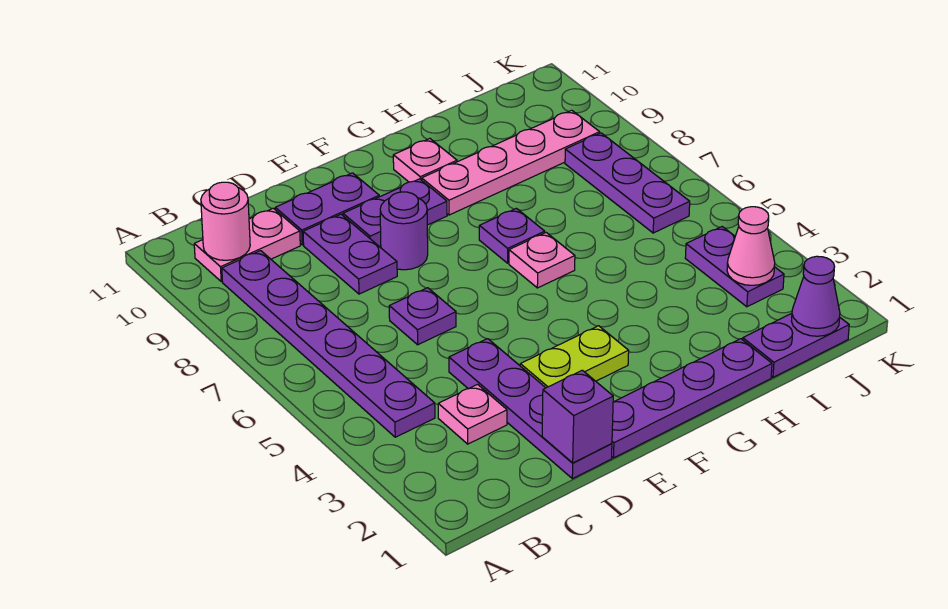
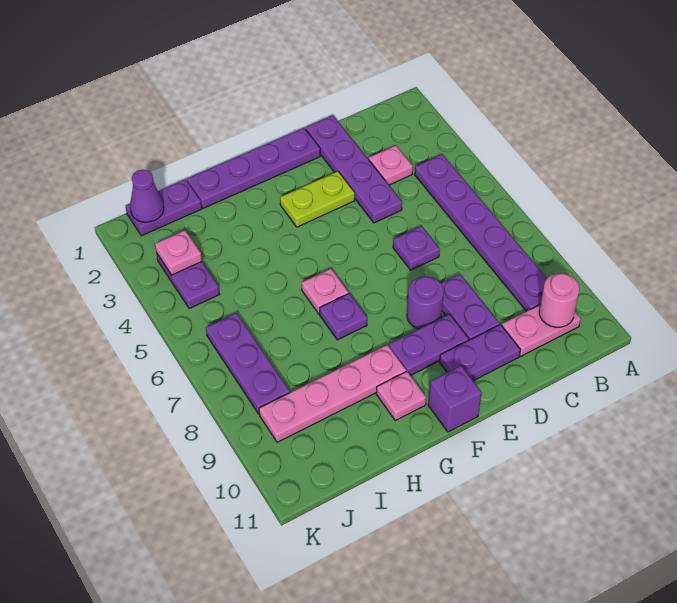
purple 1x1 brick [542,370,613,463] -> purple 1x1 brick moved to [428,366,482,432]
pink 1x1 cone [727,207,775,285] -> pink 1x1 plate [155,230,202,275]

